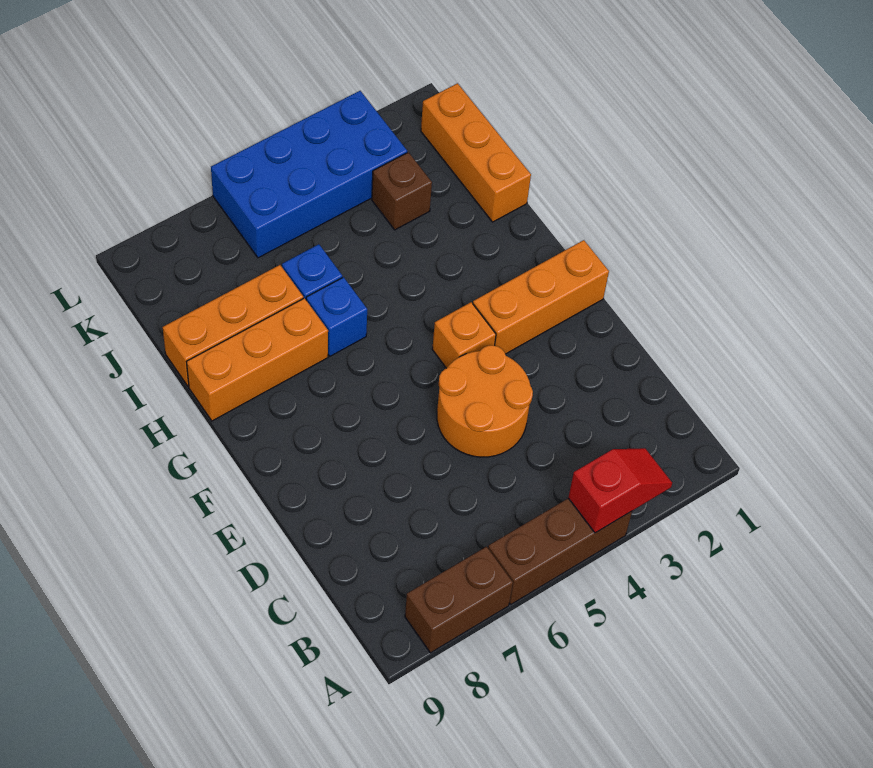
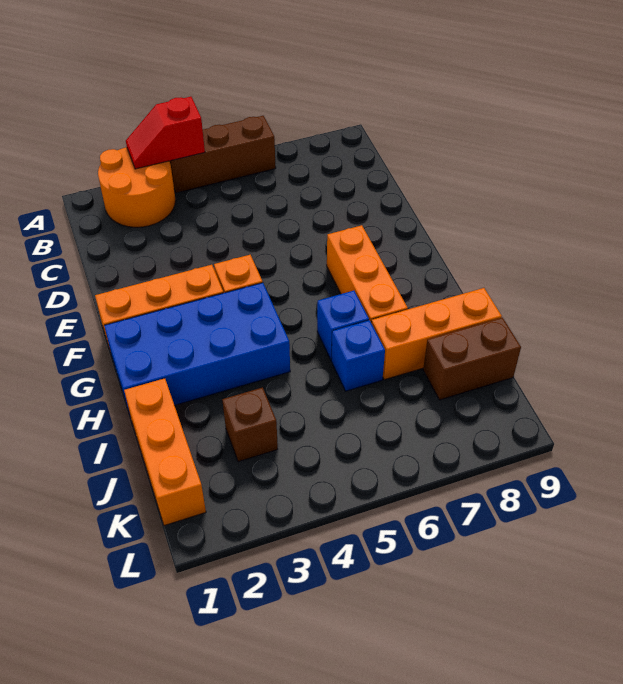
brown 1x2 brick [405,547,513,653] -> brown 1x2 brick moved to [423,318,521,400]
orange 2x2 round brick [437,345,533,457] -> orange 2x2 round brick moved to [98,147,176,227]
orange 1x3 brick [187,298,328,421] -> orange 1x3 brick turned to [327,225,408,322]
blue 2x4 brick [211,91,407,258] -> blue 2x4 brick moved to [104,283,290,411]

